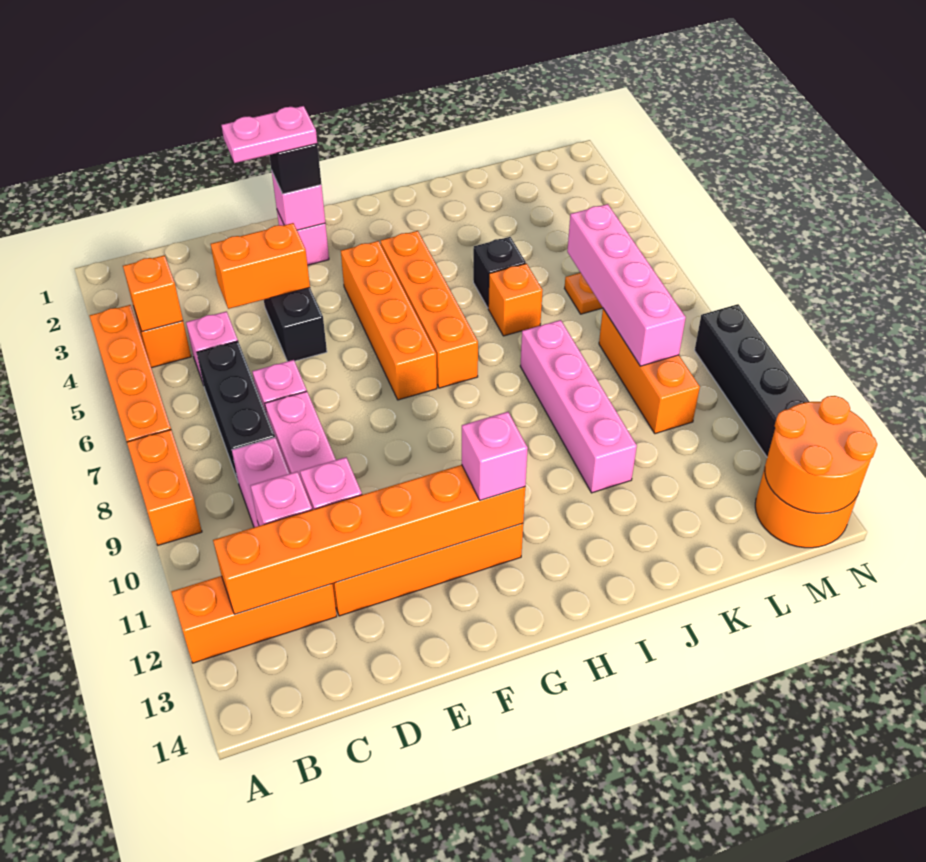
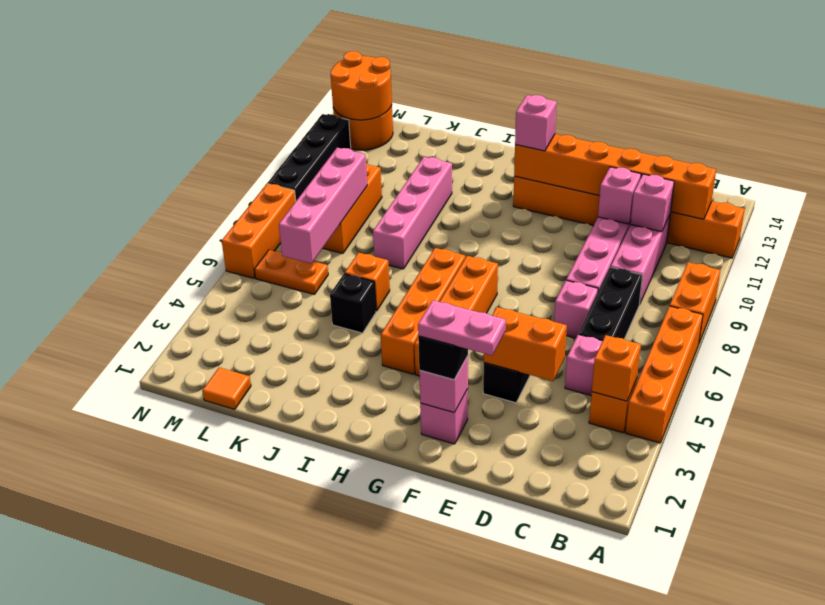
none -> orange 1x1 tile [202,367,251,409]
none -> orange 1x3 brick [222,184,296,278]

